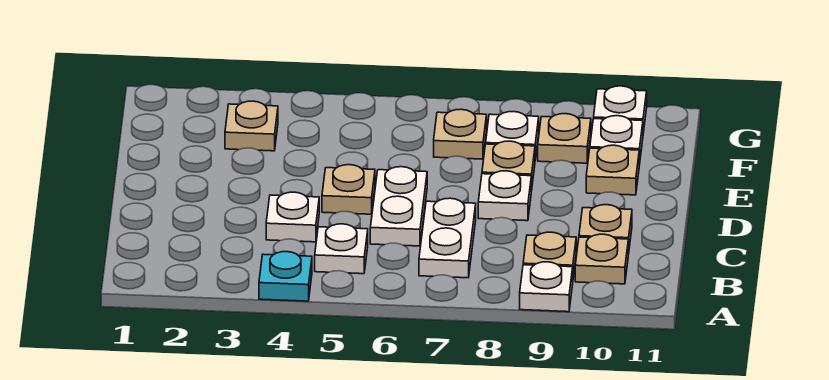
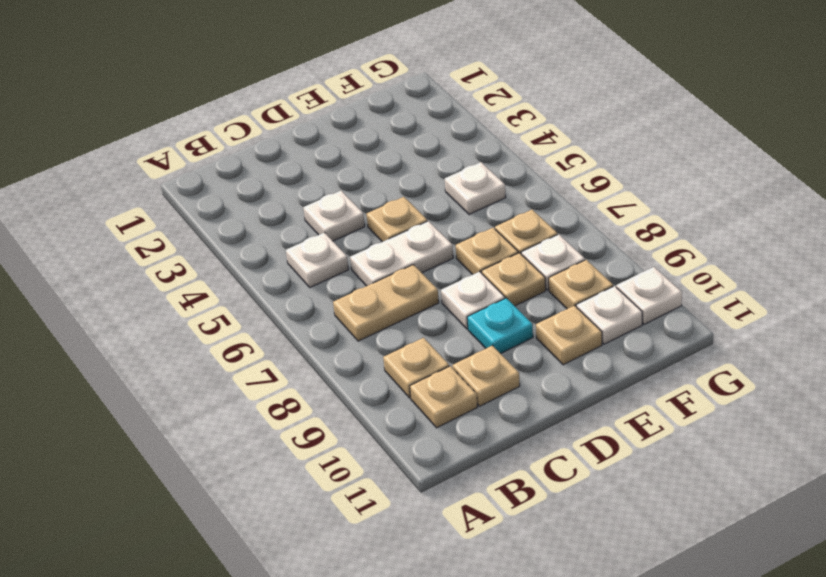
cyan 1x1 plate [259,252,312,301] -> cyan 1x1 plate moved to [467,298,533,354]
white 1x1 plate [520,262,573,312] -> white 1x1 plate moved to [445,162,506,214]
white 1x2 plate [419,198,476,278] -> tan 1x2 plate [333,265,439,341]
tan 1x1 plate [225,101,278,151] -> tan 1x1 plate moved to [456,228,518,275]

